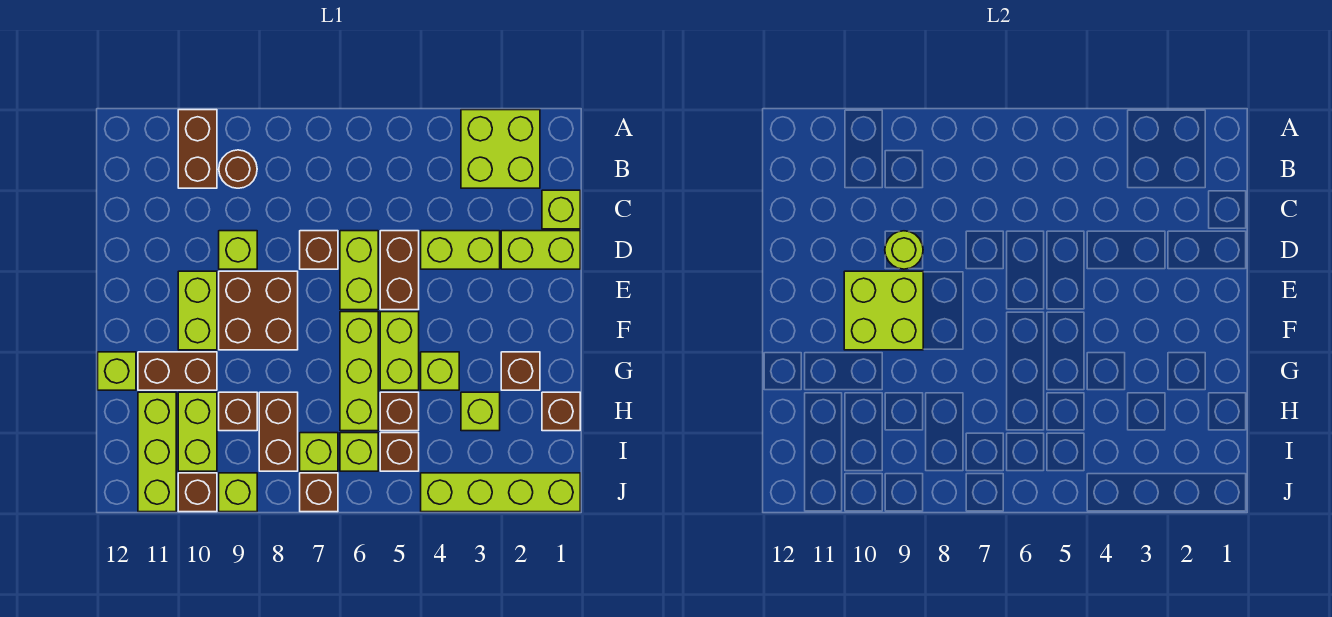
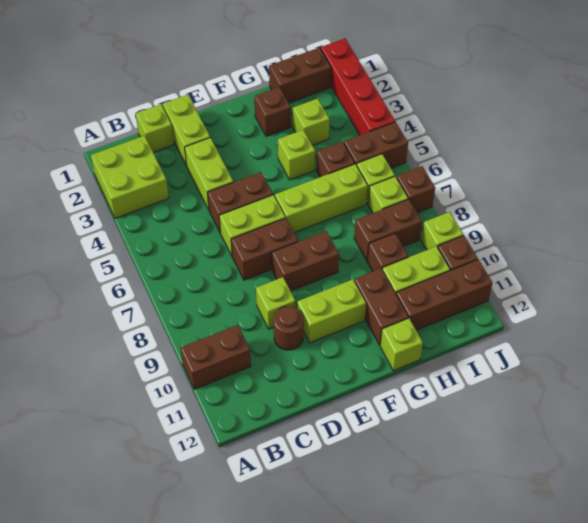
brown 1x1 round brick [219,150,257,188] -> brown 1x1 round brick moved to [274,306,304,350]
brown 1x1 brick [300,231,338,269] -> brown 1x2 brick [231,218,298,280]
lime 1x1 round brick [885,231,923,269] -> none
brown 2x2 brick [219,271,298,350] -> brown 1x2 brick [272,231,339,291]
lime 2x2 brick [844,271,923,350] -> none
lime 1x2 brick [380,312,419,390] -> none
brown 1x1 brick [542,392,580,431] -> brown 1x2 brick [269,48,331,103]
lime 1x3 brick [138,392,176,512] -> brown 1x3 brick [396,260,493,330]
brown 1x1 brick [380,433,419,471] -> brown 1x2 brick [344,122,408,168]
lime 1x4 brick [421,473,580,512] -> red 1x4 brick [321,39,395,135]

